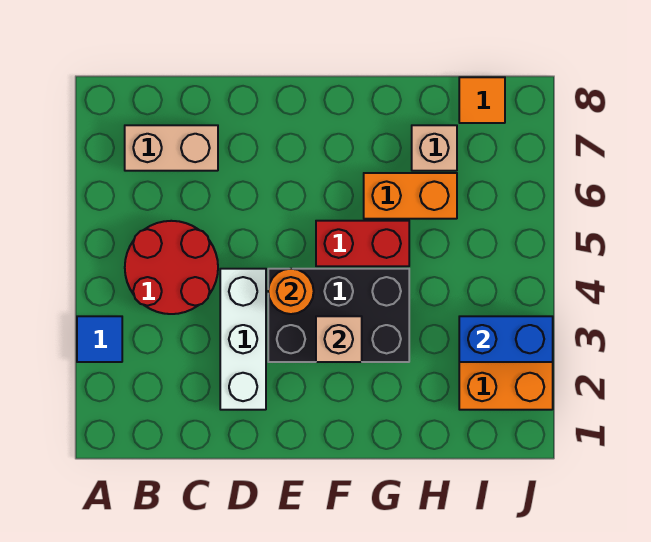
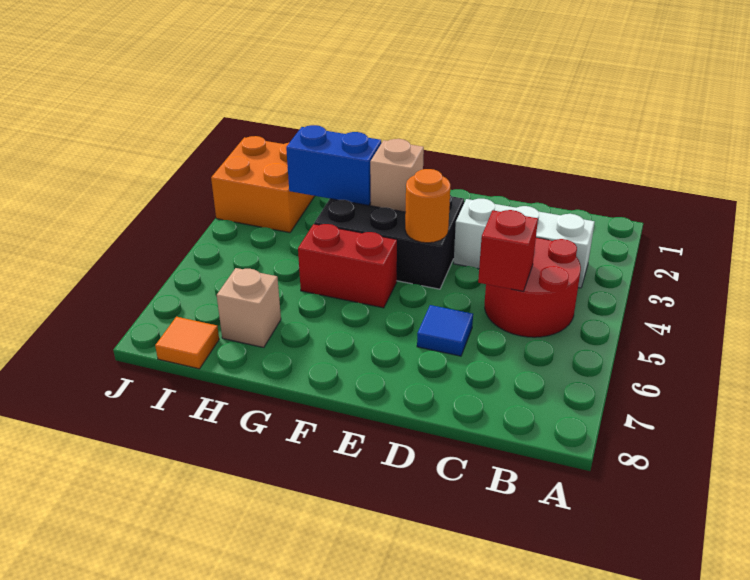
blue 1x1 tile [77,316,122,362] -> blue 1x1 tile moved to [417,305,473,356]
tan 1x2 brick [125,125,218,171] -> none
none -> red 1x1 brick [478,210,538,291]
white 1x3 brick [220,269,266,410] -> white 1x3 brick turned to [454,199,594,288]
orange 1x2 brick [364,173,457,219] -> none
blue 1x2 brick [459,316,553,362] -> blue 1x2 brick moved to [286,125,381,205]

